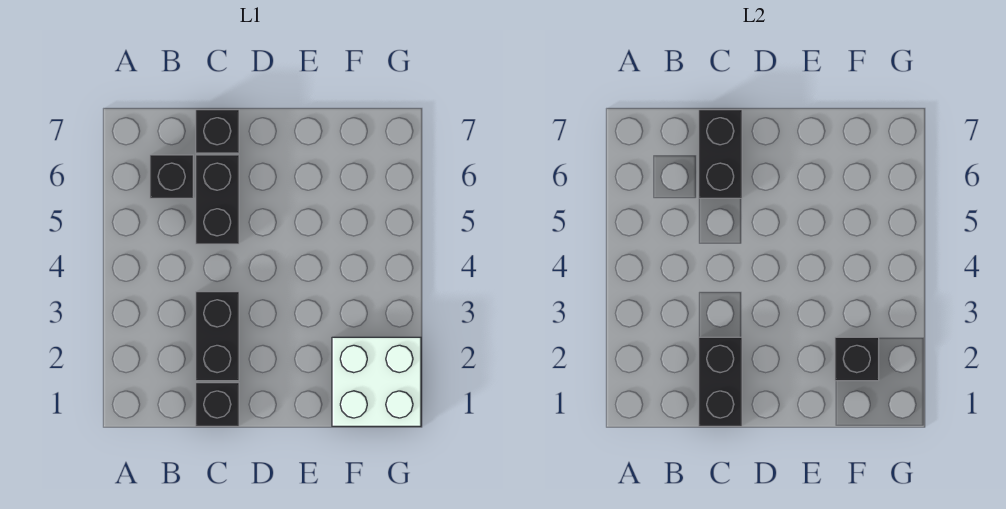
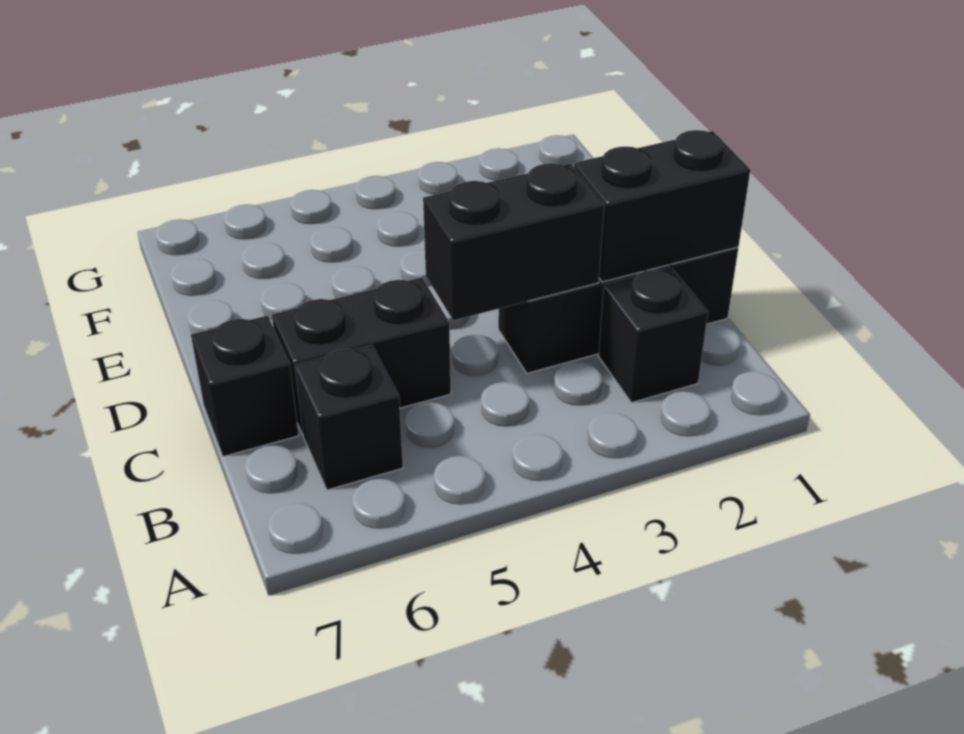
black 1x2 brick [699,110,742,198] -> black 1x2 brick moved to [423,163,604,320]
white 2x2 brick [332,337,421,426] -> none
black 1x1 brick [835,337,879,381] -> black 1x1 brick moved to [598,268,708,403]

